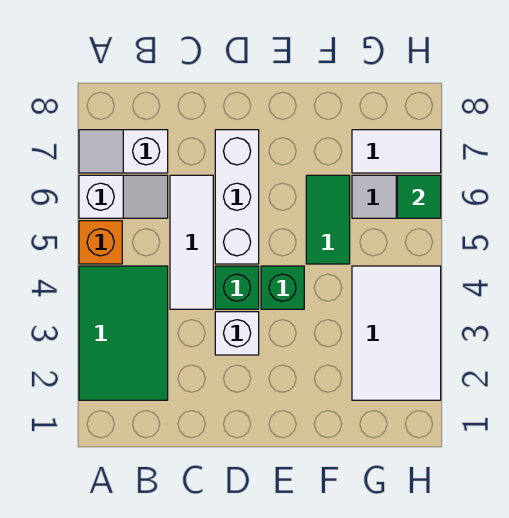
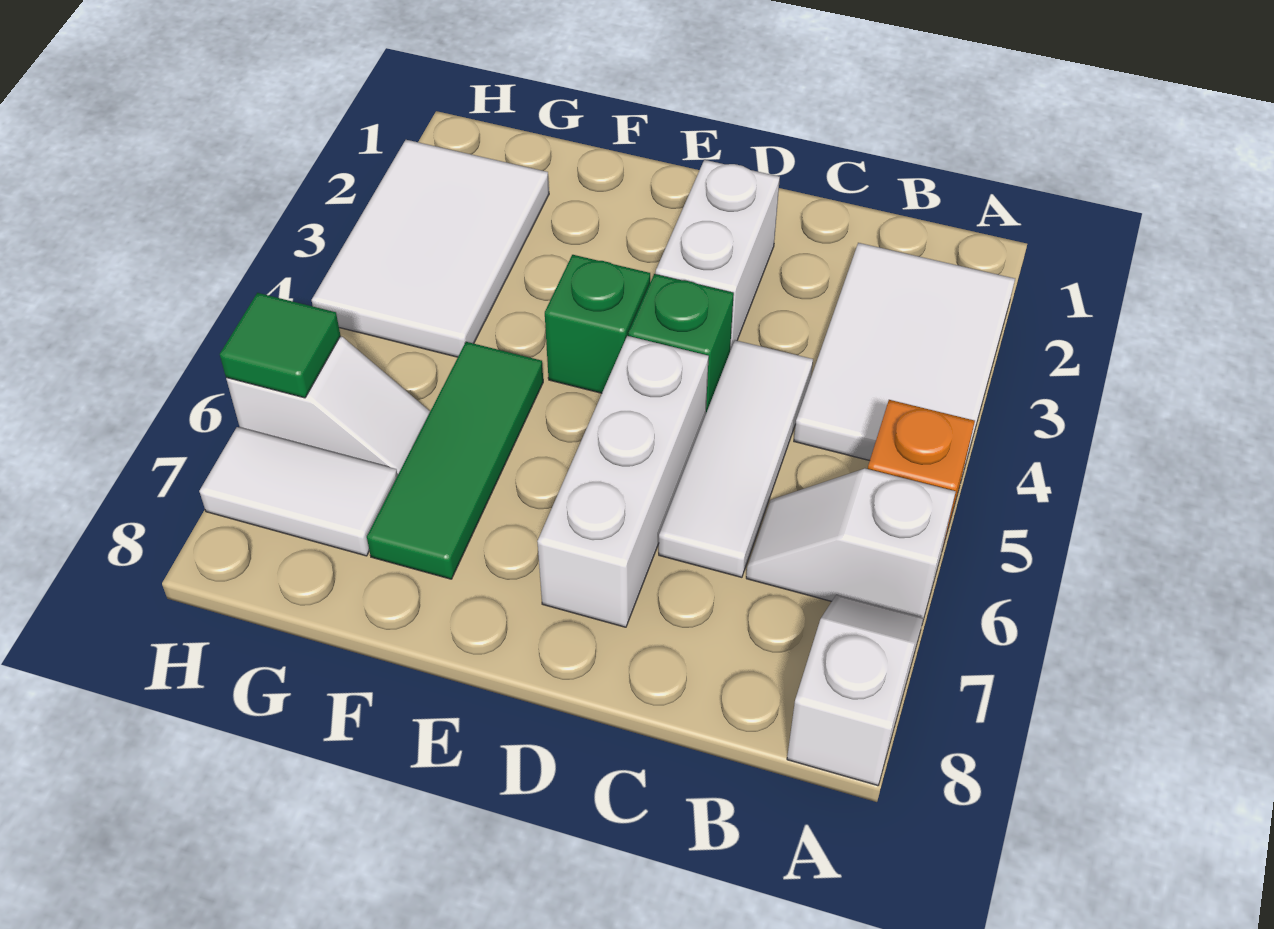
green 2x3 tile [79,266,168,400] -> white 2x3 tile [794,243,1015,476]
white 1x2 slope [79,130,168,173] -> white 1x2 slope turned to [787,595,924,786]
white 1x1 brick [215,312,259,355] -> white 1x2 brick [655,160,780,351]
green 1x2 tile [306,175,350,264] -> green 1x3 tile [367,342,543,579]

